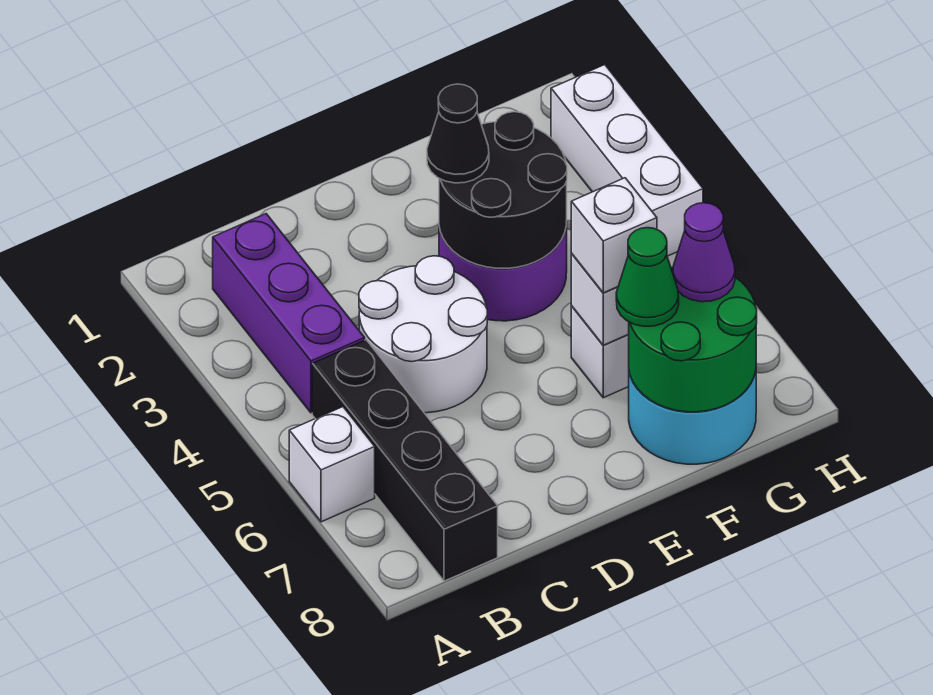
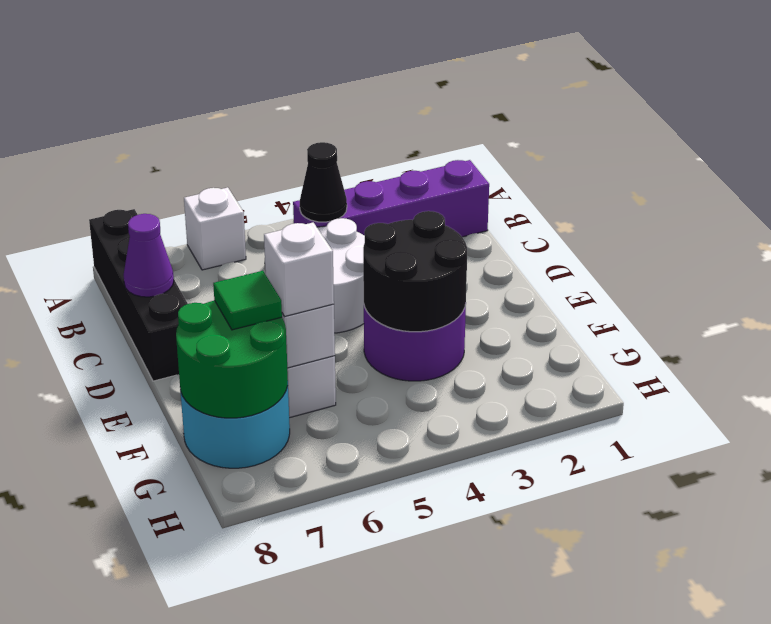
purple 1x3 brick [213,214,365,413] -> purple 1x4 brick [293,160,489,237]
black 1x4 brick [312,340,498,581] -> black 1x4 brick turned to [89,209,188,381]
black 1x1 cone [427,84,489,183] -> black 1x1 cone moved to [300,142,347,222]
green 1x1 cone [616,228,679,326] -> green 1x1 tile [213,271,282,330]
purple 1x1 cone [673,203,735,302] -> purple 1x1 cone moved to [124,214,174,297]
white 1x3 brick [551,65,703,256] -> none

